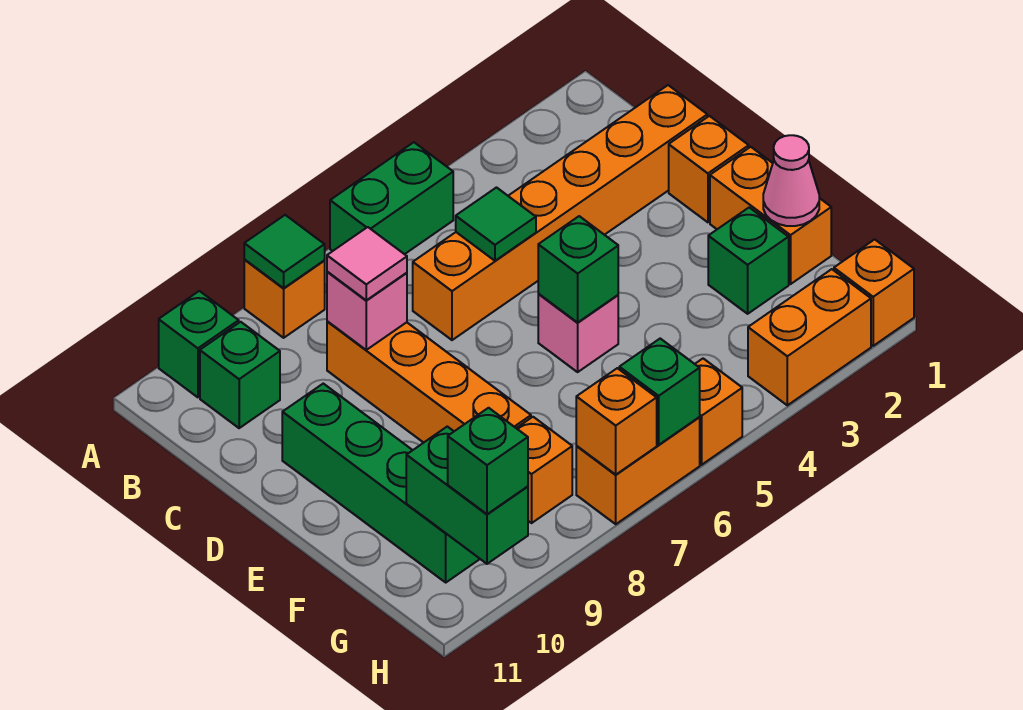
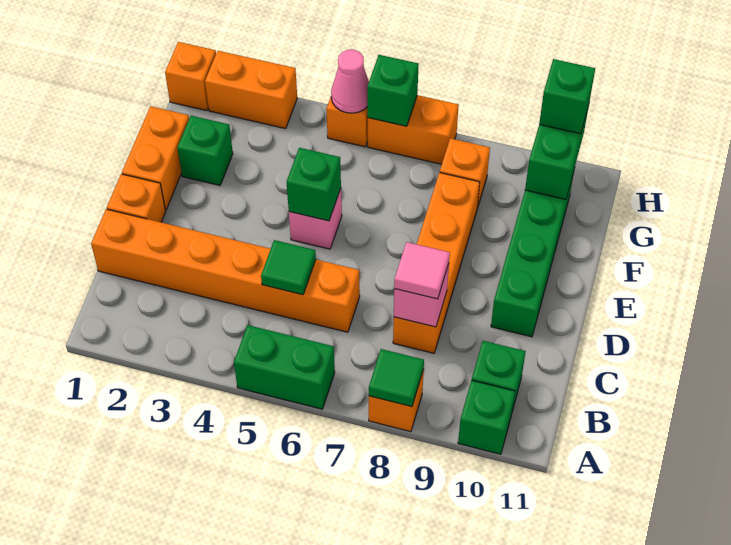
pink 1x1 cone [763,135,819,226] -> pink 1x1 cone moved to [331,50,369,113]
orange 1x1 brick [576,368,657,475] -> none

